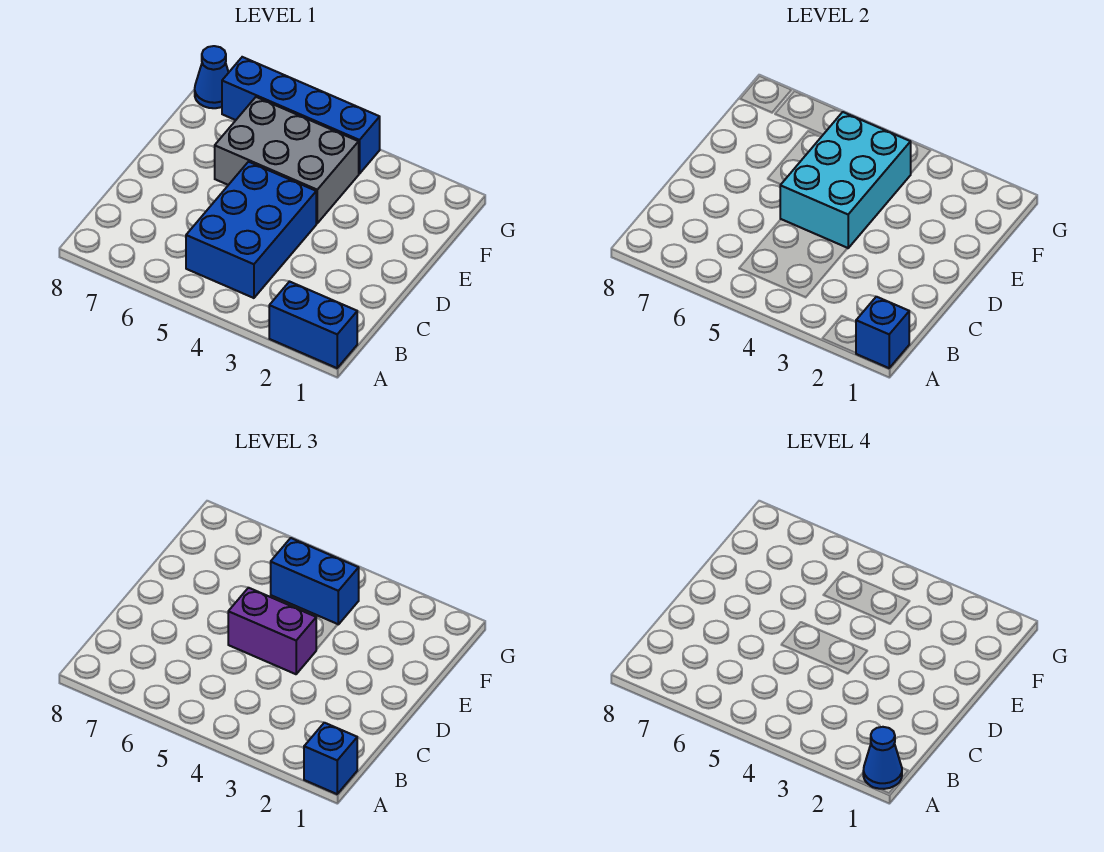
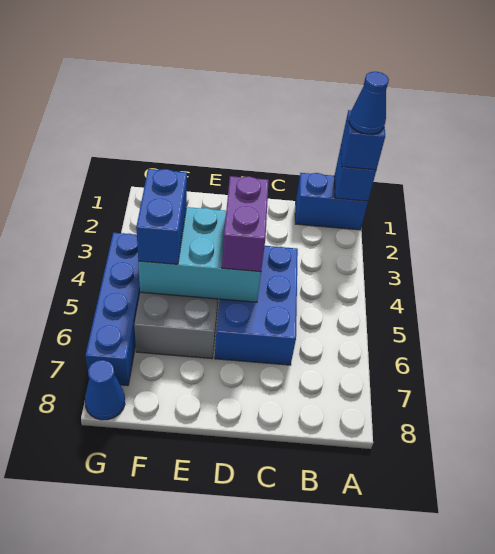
blue 1x2 brick [269,282,357,368] -> blue 1x2 brick turned to [295,173,368,230]
blue 2x3 brick [186,162,316,298] -> blue 2x3 brick turned to [215,246,298,365]

